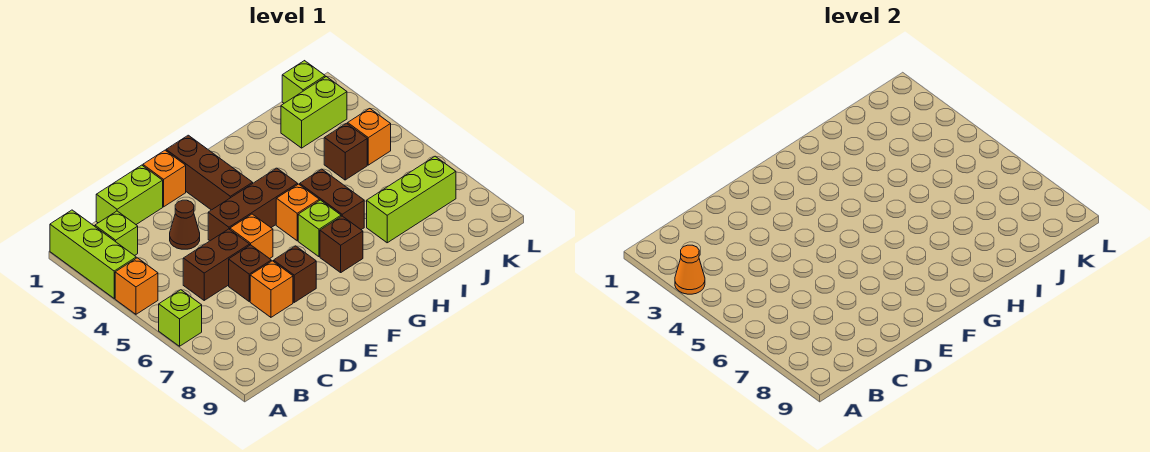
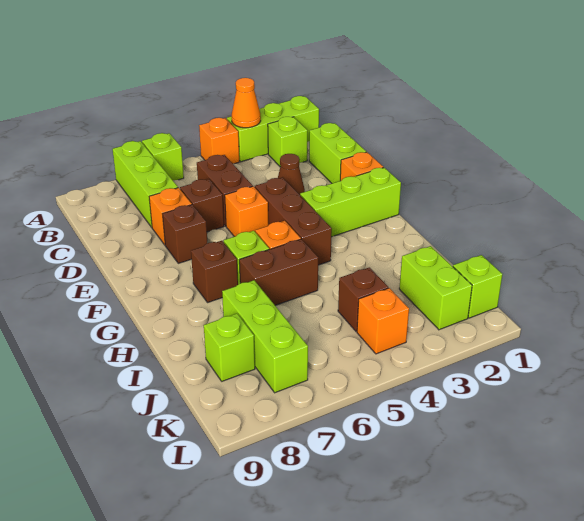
none -> lime 1x3 brick [112,141,178,227]
brown 1x3 brick [166,135,253,210] -> lime 1x3 brick [300,167,401,237]
none -> lime 1x1 brick [204,314,255,381]

